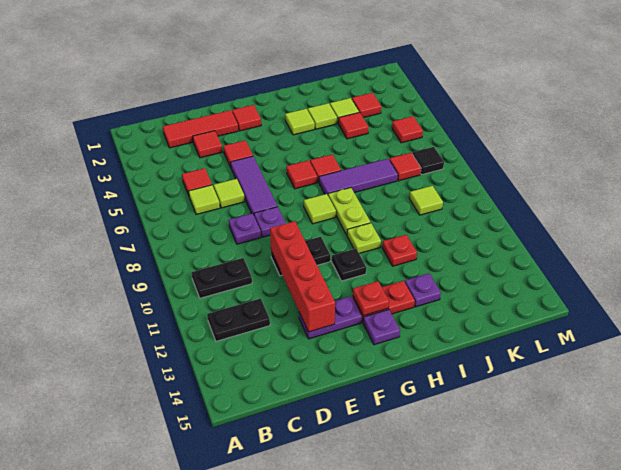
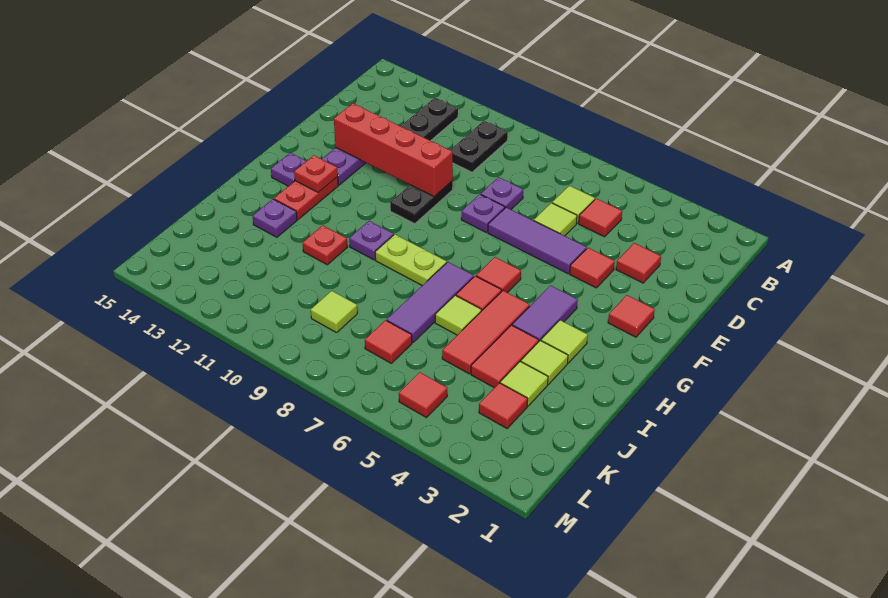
red 1x3 tile [163,110,238,148] -> red 1x3 tile moved to [442,291,530,374]
none -> purple 1x2 tile [512,285,578,341]
lime 1x1 tile [304,194,336,224] -> lime 1x1 tile moved to [435,295,481,335]
black 1x1 plate [332,249,366,281] -> none
lime 1x1 plate [347,223,381,253] -> purple 1x1 plate [349,221,394,260]
red 1x1 tile [338,112,368,139] -> red 1x2 tile [471,325,539,388]
black 1x1 tile [412,147,444,175] -> none

